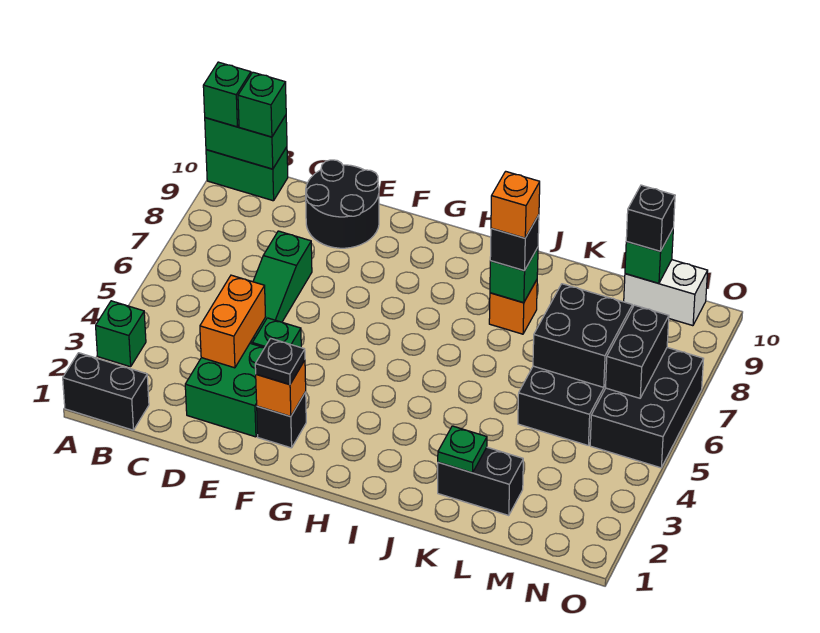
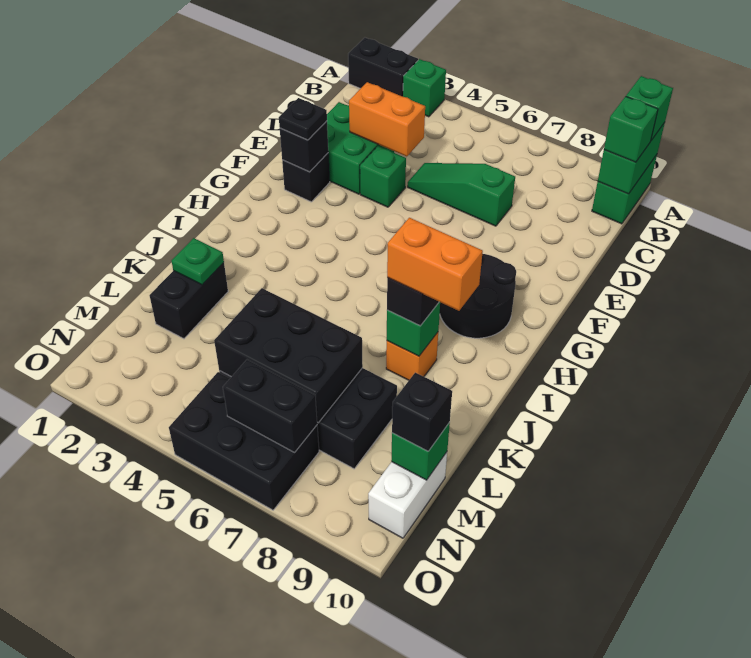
black 1x2 brick [63,353,149,430] -> black 1x2 brick turned to [348,38,418,97]
black 2x2 round brick [306,160,379,248] -> black 2x2 round brick moved to [440,254,516,338]
orange 1x1 brick [256,360,306,417] -> black 1x1 brick [280,121,328,172]
orange 1x1 brick [491,171,540,238] -> orange 1x2 brick [387,218,483,311]
black 2x2 brick [533,284,632,387] -> black 2x3 brick [214,288,363,423]

